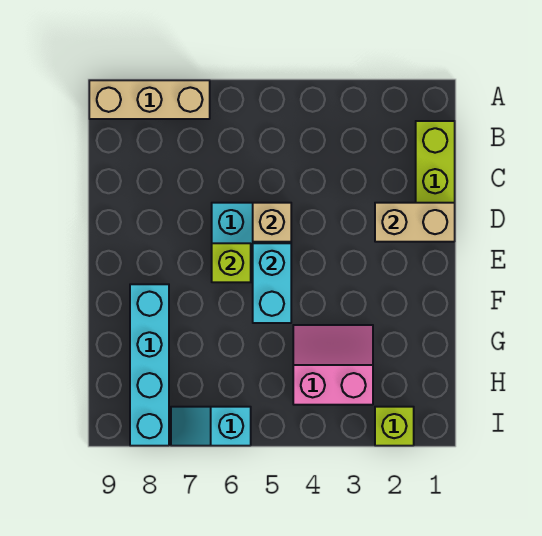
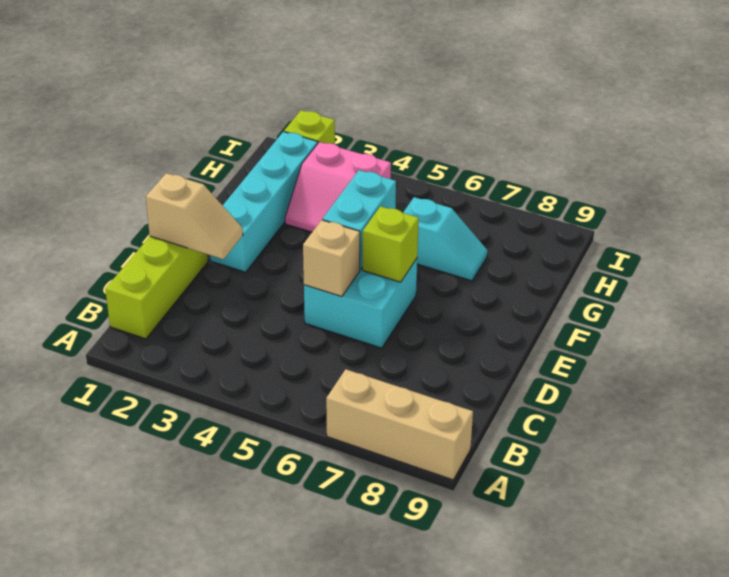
tan 1x2 brick [375,203,455,242] -> tan 1x2 slope [146,173,243,259]
cyan 1x4 brick [130,284,169,446] -> cyan 1x4 brick moved to [210,132,318,272]
cyan 1x2 slope [171,407,251,446] -> cyan 1x2 slope moved to [403,197,488,281]

